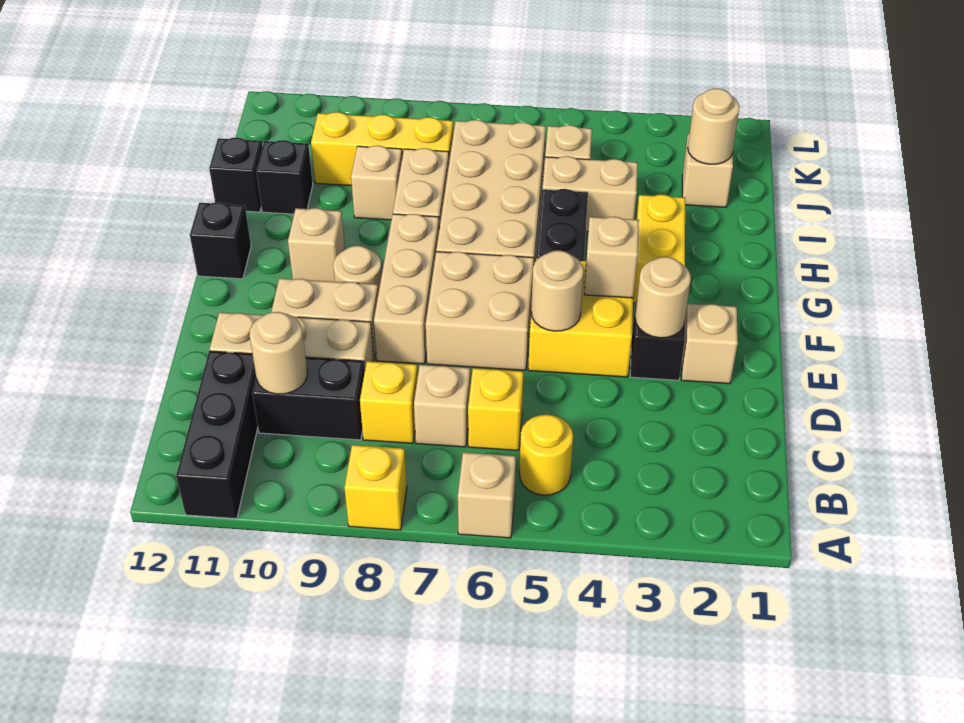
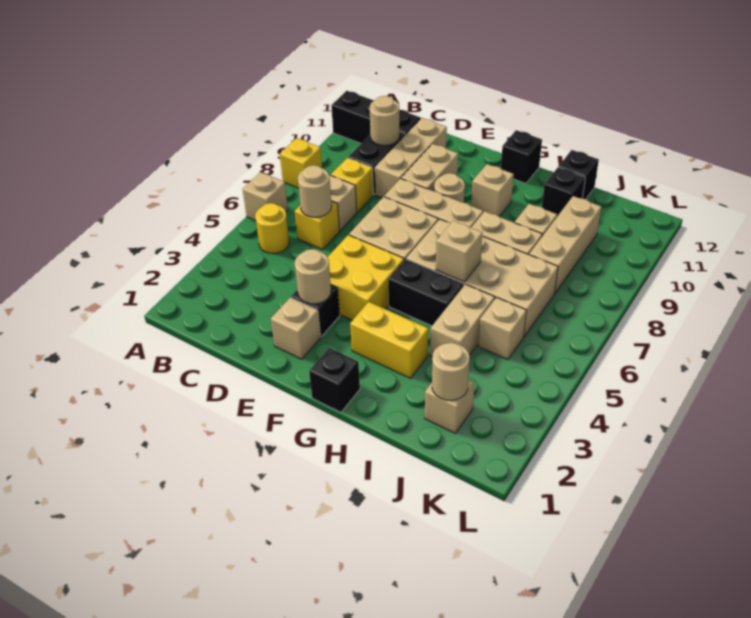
tan 1x1 round brick [531,250,584,331] -> tan 1x1 round brick moved to [298,165,332,217]
tan 1x1 brick [584,217,639,298] -> tan 1x1 brick moved to [436,221,482,282]
none -> black 1x1 brick [309,348,360,412]
yellow 1x3 brick [311,112,453,186] -> tan 1x3 brick [529,196,601,293]

